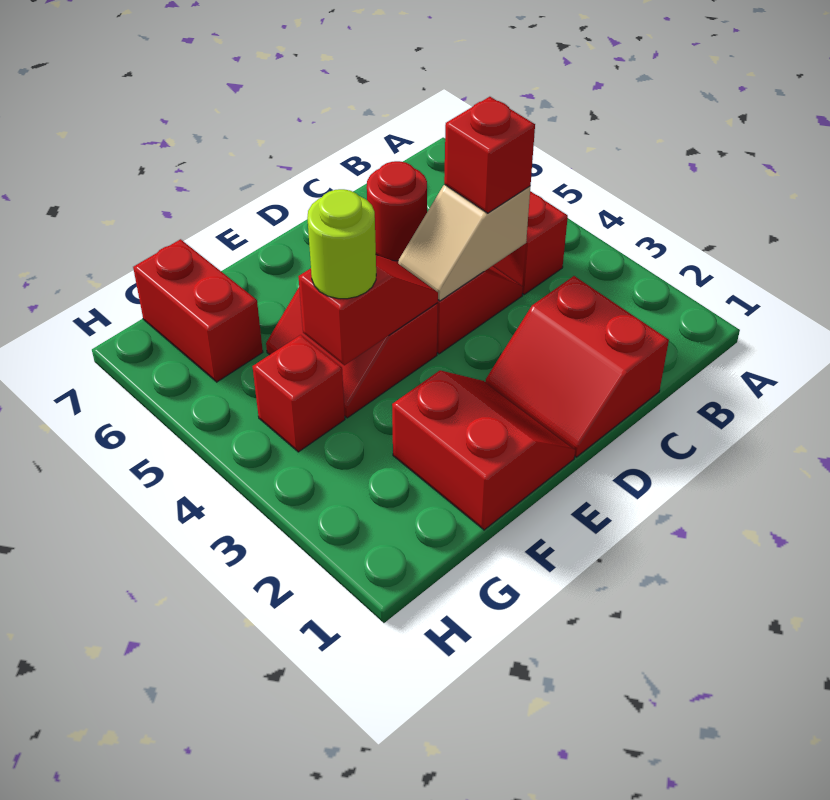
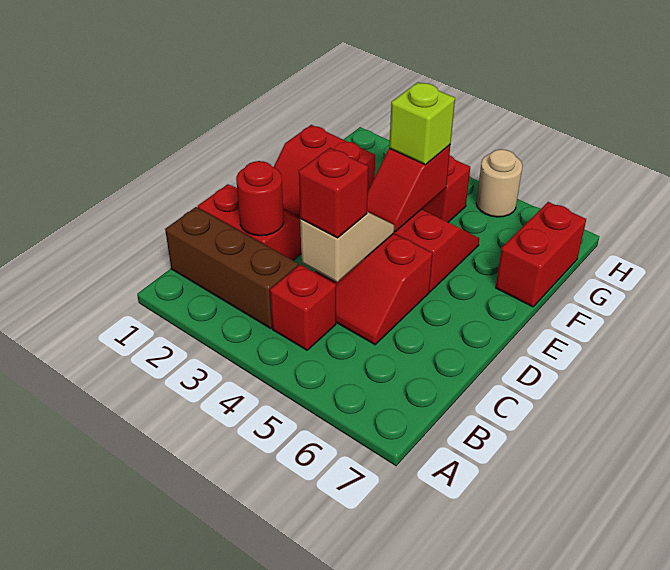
none -> brown 1x3 brick [165,207,298,328]
red 1x1 round brick [367,161,427,261] -> red 1x1 round brick moved to [236,161,284,236]
lime 1x1 round brick [307,189,376,299] -> lime 1x1 brick [389,82,455,165]
red 1x2 brick [133,239,263,382] -> red 1x2 brick turned to [496,202,586,307]
none -> tan 1x1 round brick [476,149,522,217]

